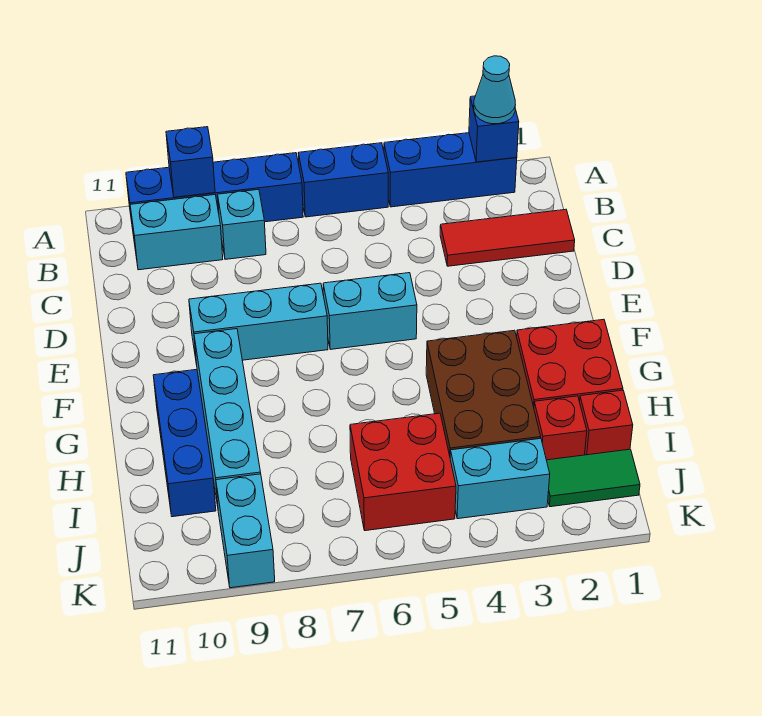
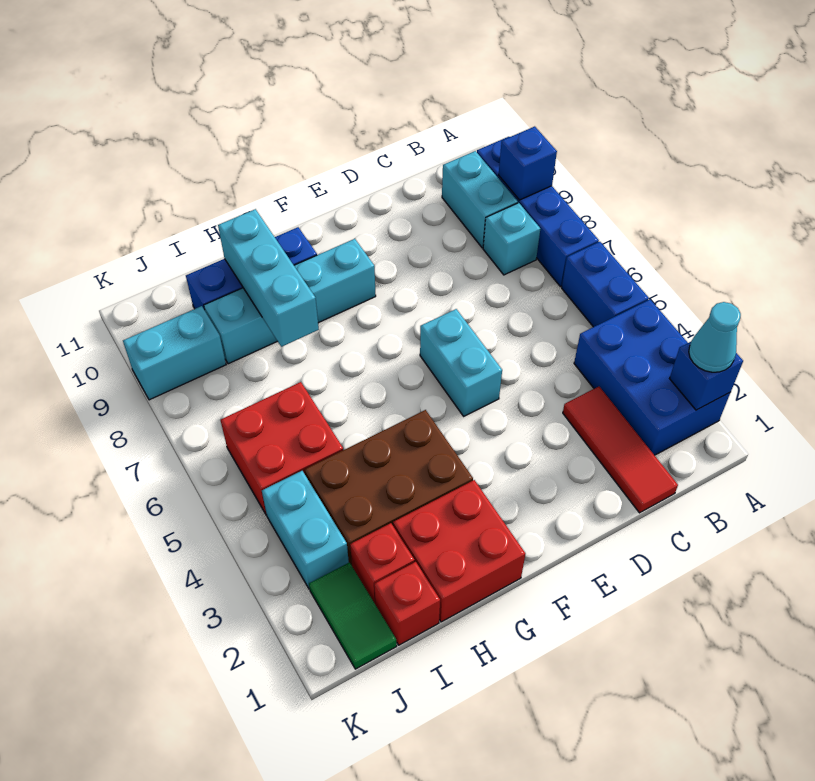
blue 1x3 brick [384,133,517,207] -> blue 2x3 brick [574,300,730,455]
cyan 1x3 brick [189,283,328,364] -> cyan 1x3 brick moved to [218,209,319,347]

